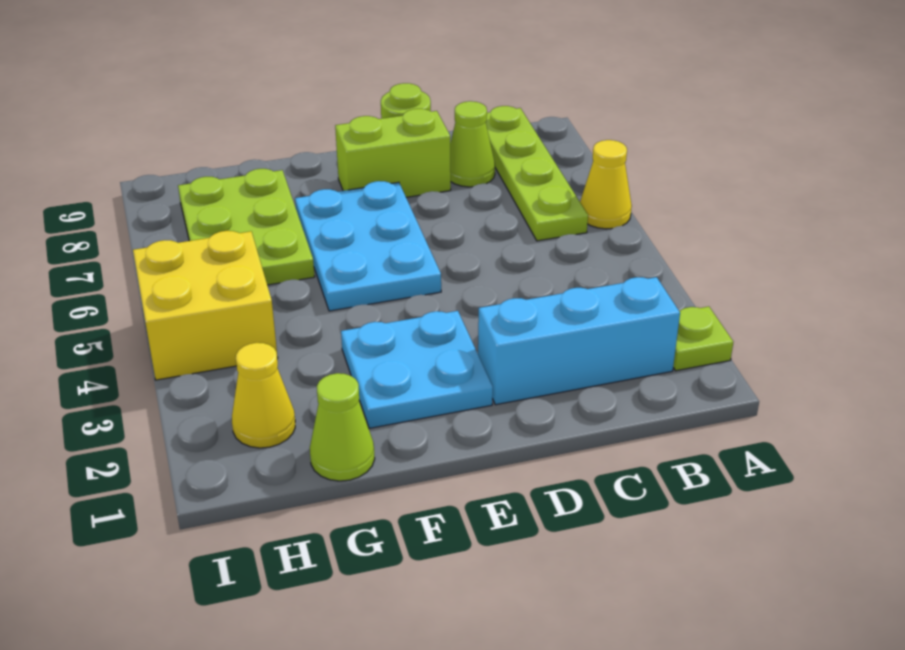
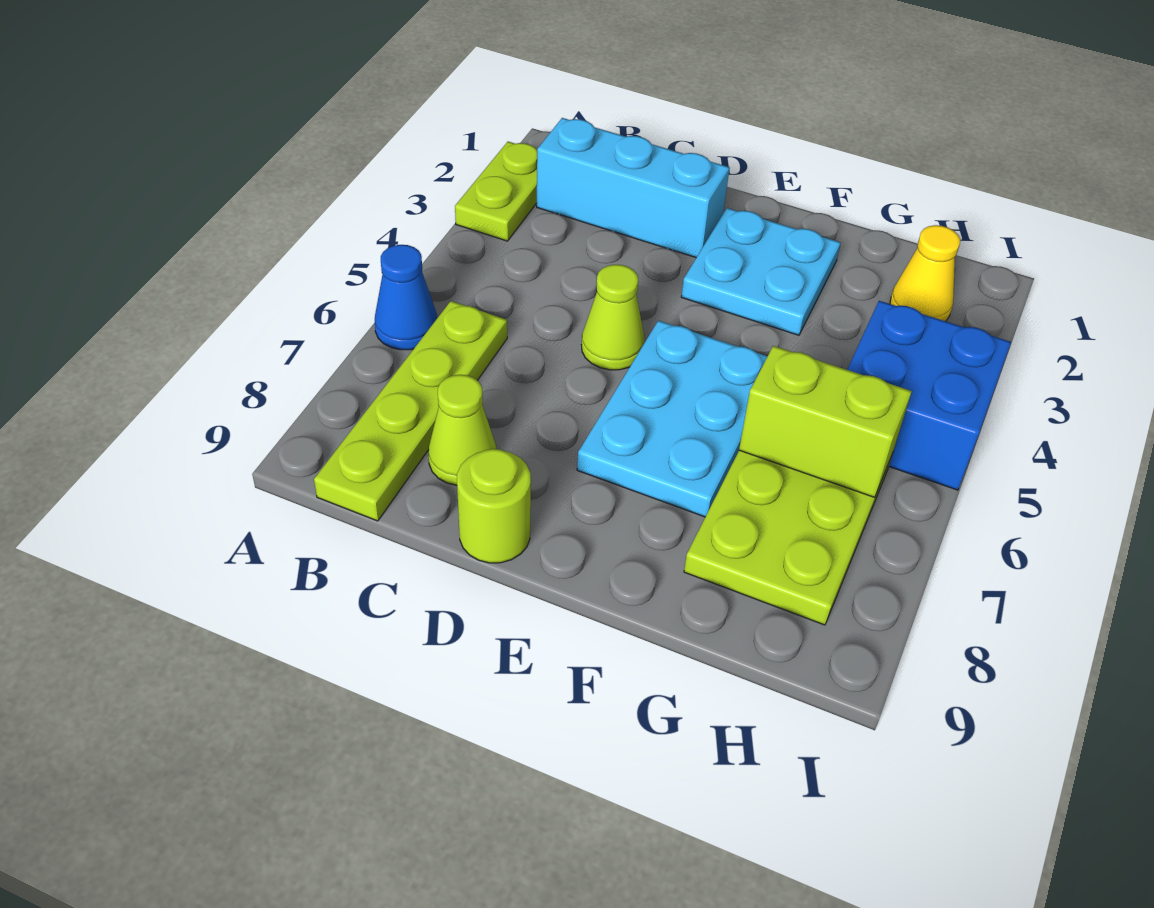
lime 1x1 plate [673,307,733,371] -> lime 1x2 plate [455,142,537,241]
yellow 1x1 cone [580,140,632,229] -> blue 1x1 cone [375,245,437,350]
lime 1x2 brick [335,109,451,197] -> lime 1x2 brick moved to [739,346,912,497]
lime 1x1 cone [310,373,375,481] -> lime 1x1 cone moved to [581,265,645,370]
yellow 2x2 brick [133,231,278,380] -> blue 2x2 brick [847,301,1011,490]

